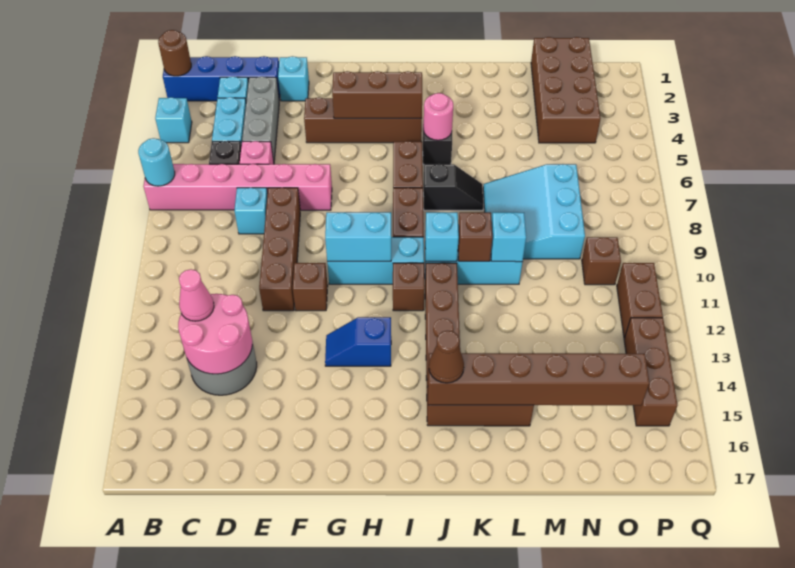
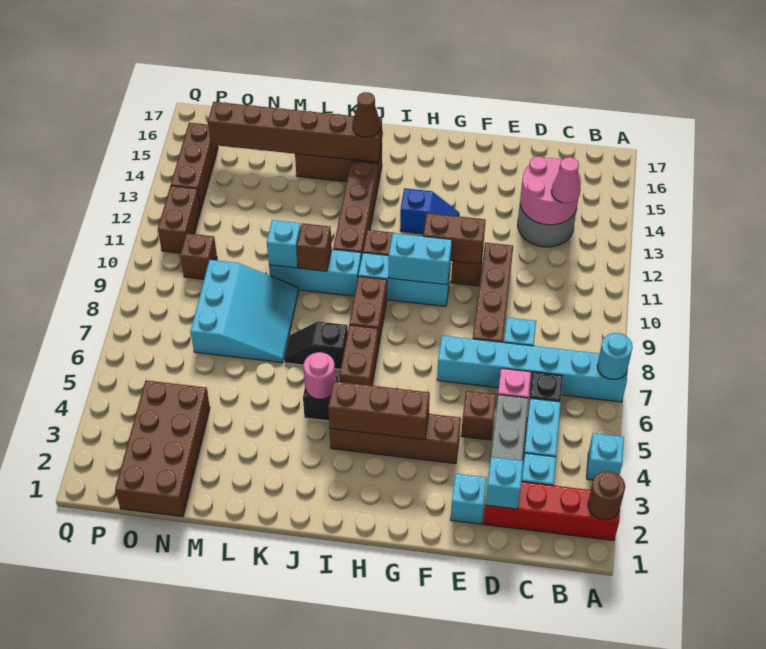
blue 1x4 brick [163,56,280,101] -> red 1x4 brick [483,482,620,541]
pink 1x6 brick [143,164,332,210] -> cyan 1x6 brick [437,336,627,402]
none -> brown 1x1 brick [461,391,496,440]
none -> brown 1x2 brick [423,213,486,264]
cyan 1x1 brick [425,212,459,261] -> cyan 1x1 brick moved to [486,457,523,509]

